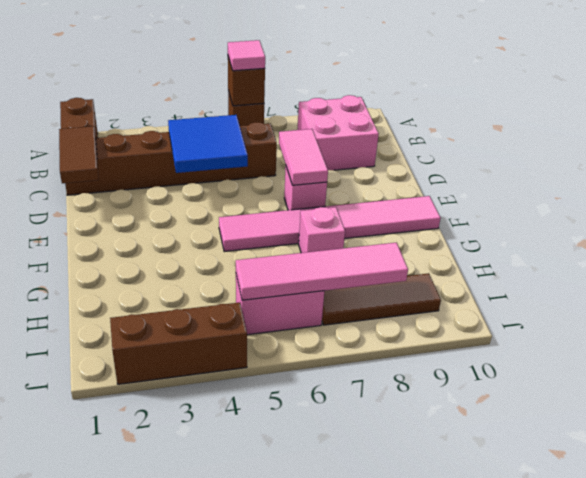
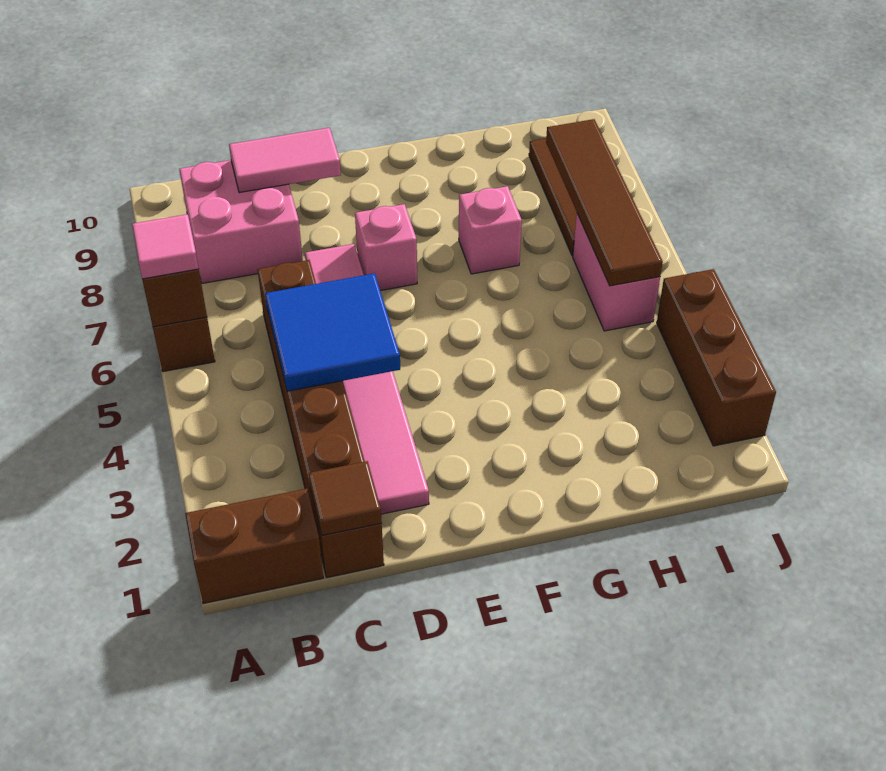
brown 1x2 tile [59,126,99,183] -> brown 1x1 tile [309,461,382,535]
pink 1x2 tile [279,129,328,185] -> pink 1x2 tile moved to [229,128,341,193]
pink 1x6 tile [219,196,441,252] -> pink 1x6 tile moved to [305,244,429,514]
pink 1x4 tile [236,243,408,300] -> brown 1x4 tile [546,119,663,286]

